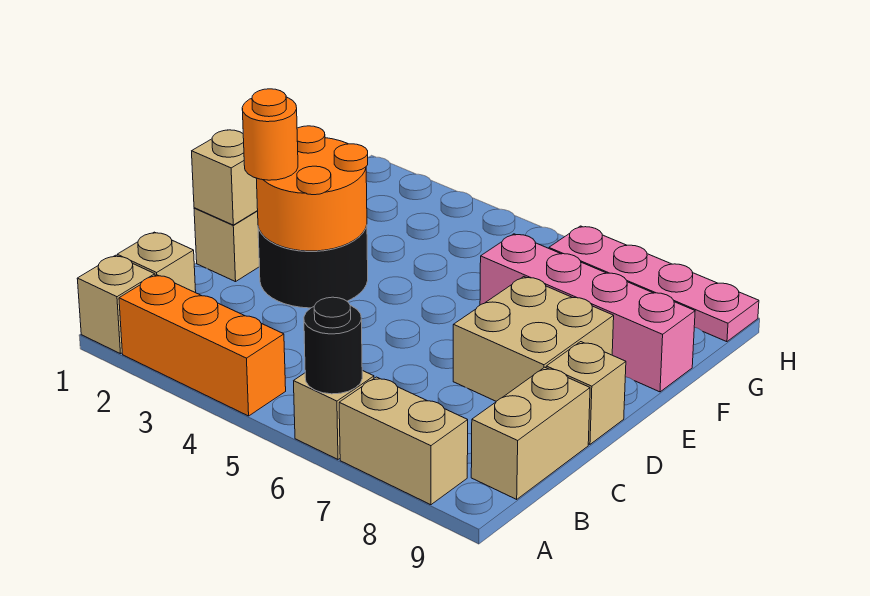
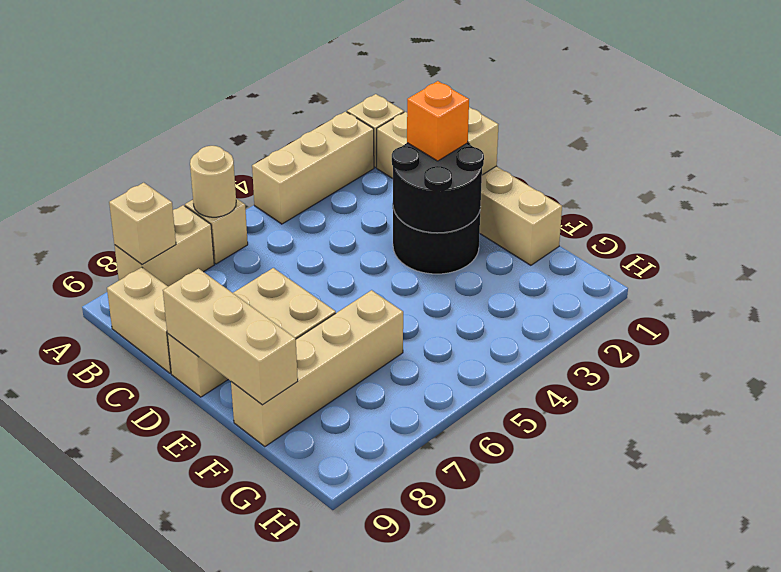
orange 1x3 brick [119,275,286,416] -> tan 1x3 brick [252,112,374,224]
black 1x1 round brick [304,297,362,394] -> tan 1x1 round brick [190,146,236,217]
none -> tan 1x1 brick [109,183,176,264]
orange 2x2 round brick [256,126,368,251] -> black 2x2 round brick [392,143,484,233]
orange 1x1 round brick [242,89,298,180] -> orange 1x1 brick [407,81,469,161]
none -> tan 1x3 brick [163,269,298,405]
pink 1x4 brick [480,234,695,392] -> tan 1x4 brick [231,290,403,447]
pink 1x4 plate [549,226,759,342] -> none

